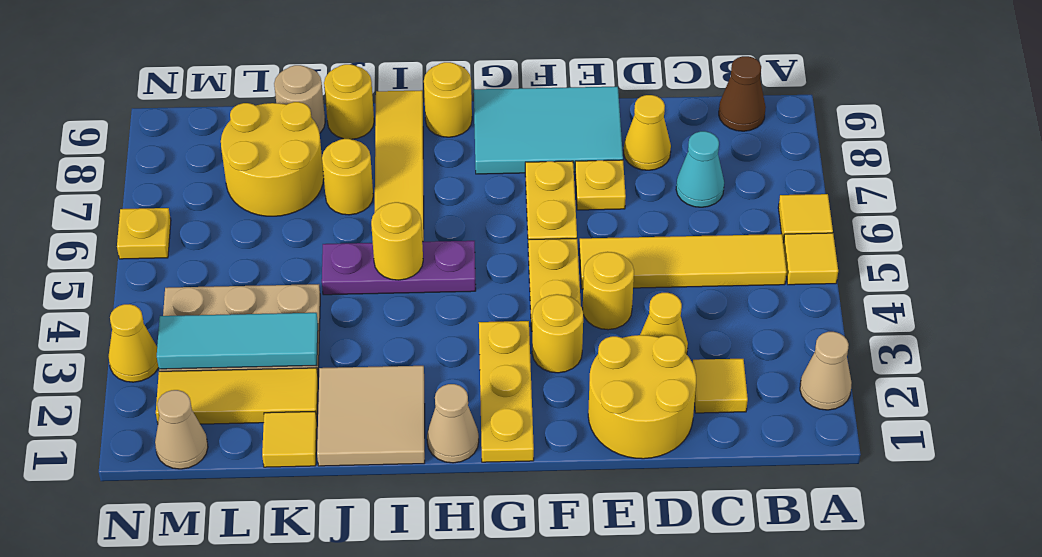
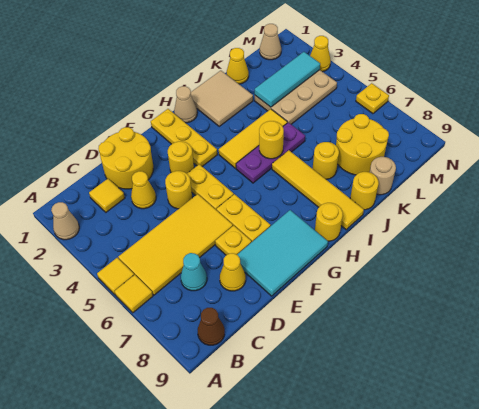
yellow 1x4 tile [579,234,787,289] -> yellow 2x4 tile [118,194,233,295]
yellow 1x1 tile [262,412,317,467] -> yellow 1x1 cone [227,48,249,84]
yellow 1x3 tile [156,368,318,424] -> yellow 1x3 tile moved to [219,109,287,168]

